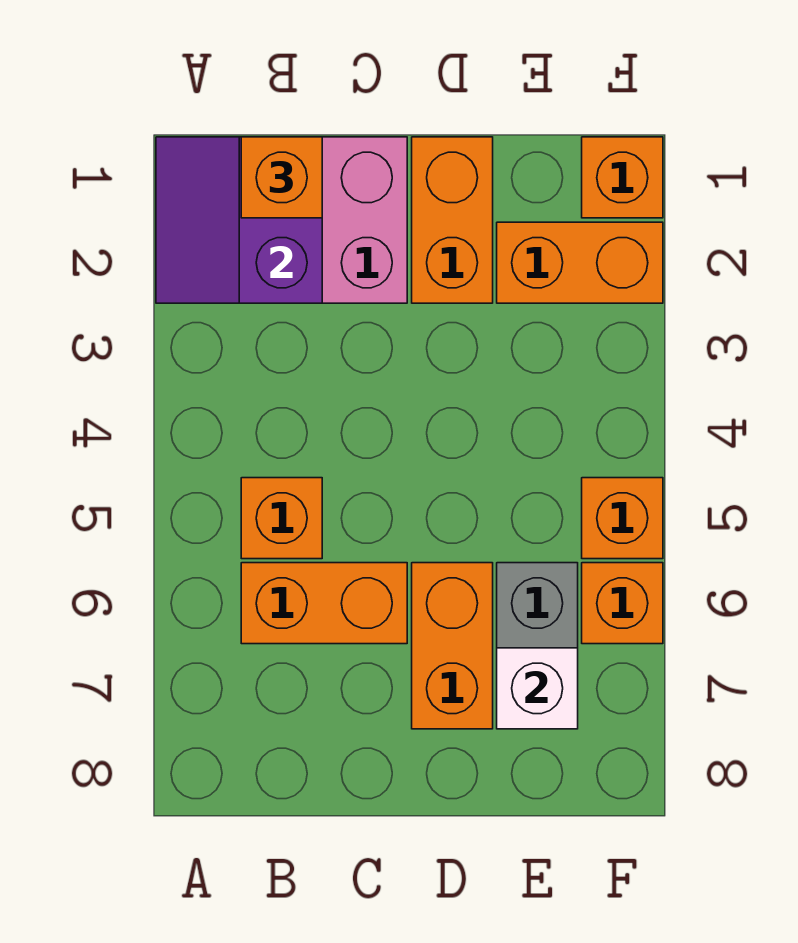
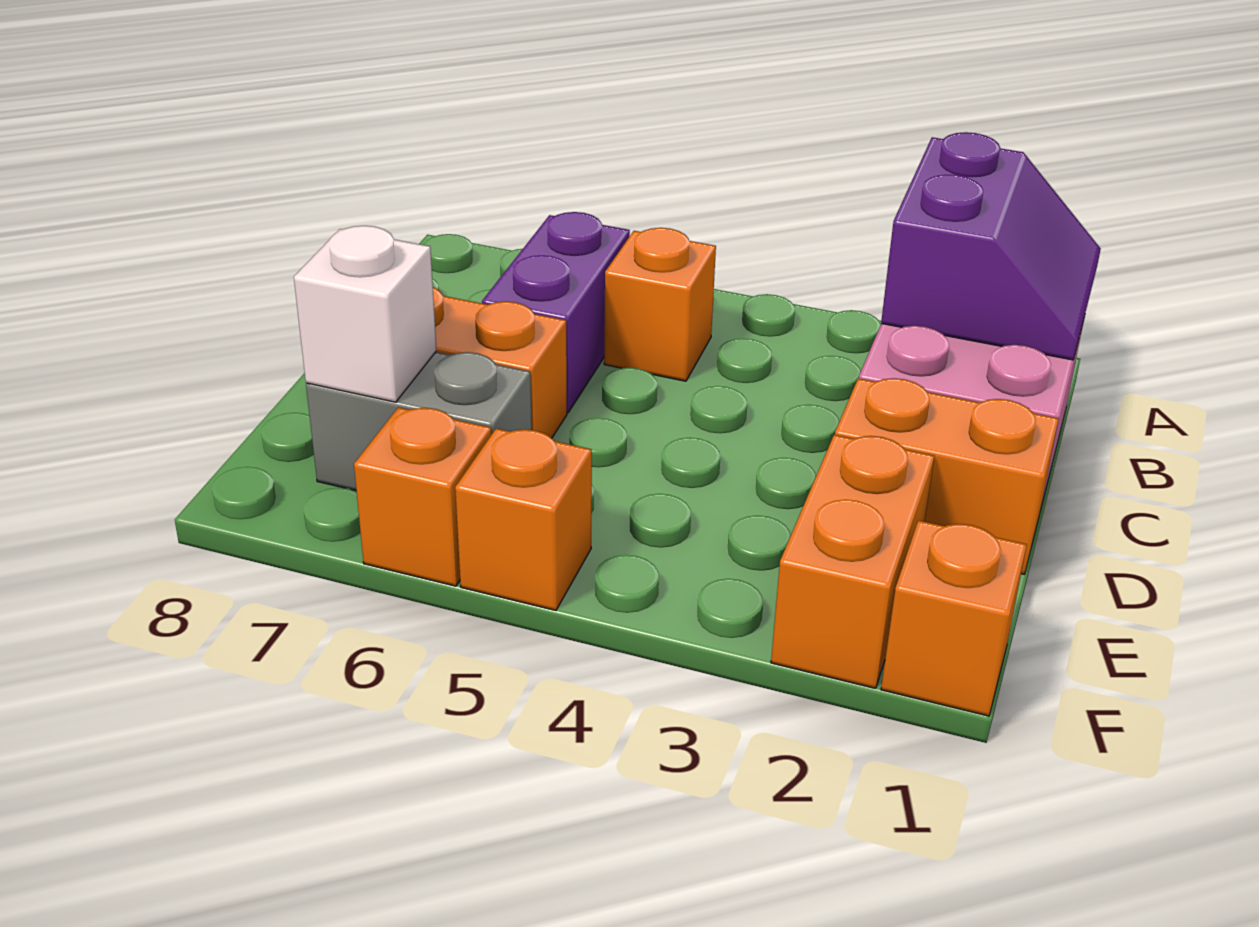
purple 2x2 slope [156,137,322,303] -> purple 2x2 slope turned to [881,132,1101,360]
orange 1x1 brick [241,137,322,218] -> none
orange 1x2 brick [241,563,407,644] -> purple 1x2 brick [482,212,630,412]

